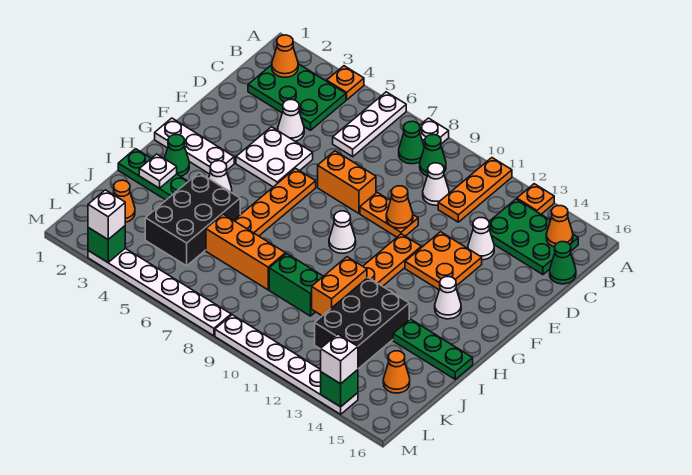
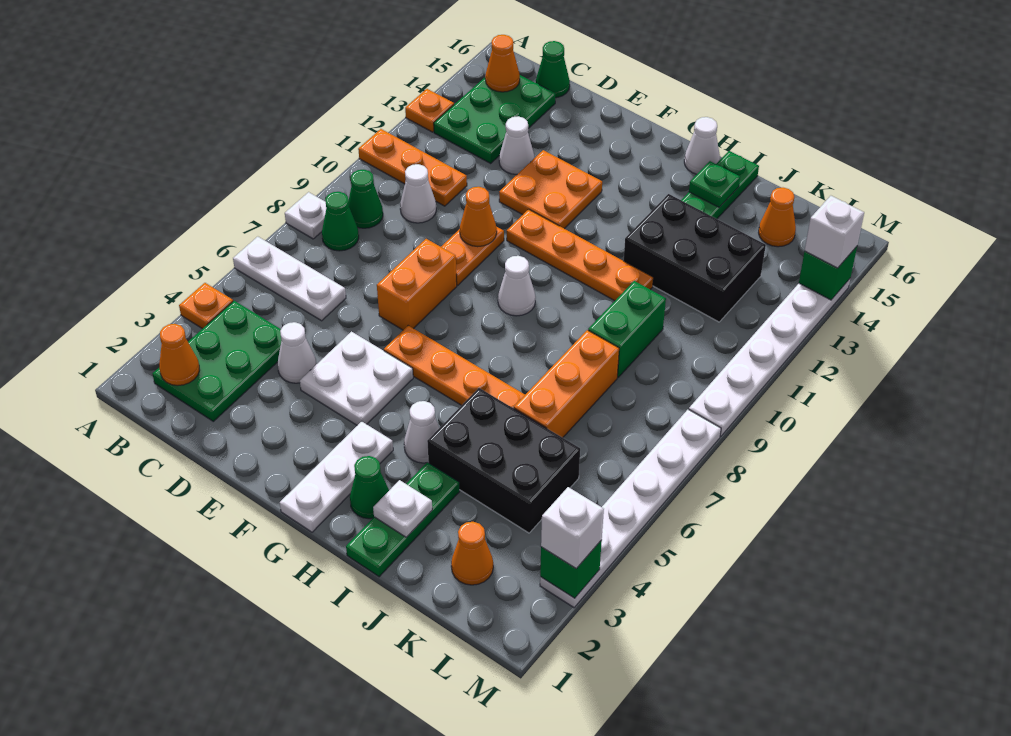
white 1x1 cone [435,277,461,319] -> white 1x1 cone moved to [684,117,720,174]
orange 1x2 brick [312,257,367,316] -> none
none -> green 1x1 plate [689,161,740,207]

